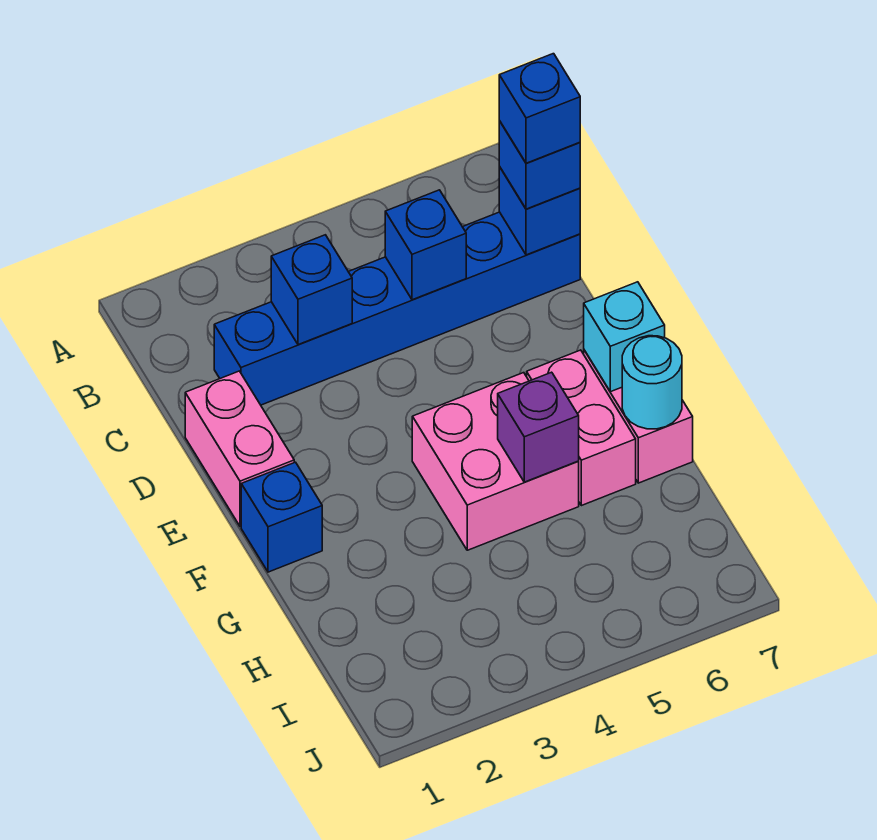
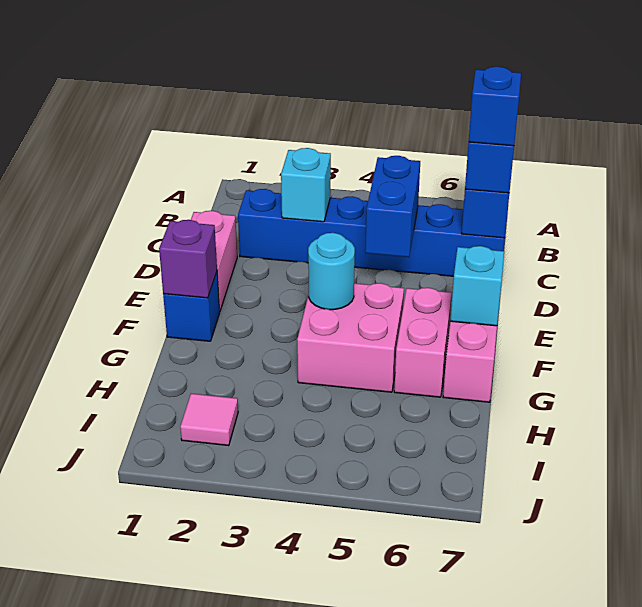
blue 1x1 brick [271,235,352,345] -> cyan 1x1 brick [281,148,331,222]
blue 1x1 brick [385,190,466,300] -> blue 1x2 brick [365,156,420,257]
purple 1x1 brick [498,372,579,482] -> purple 1x1 brick moved to [159,220,217,298]
cyan 1x1 round brick [622,336,682,429] -> cyan 1x1 round brick moved to [308,233,355,310]
none -> pink 1x1 tile [180,394,238,446]

